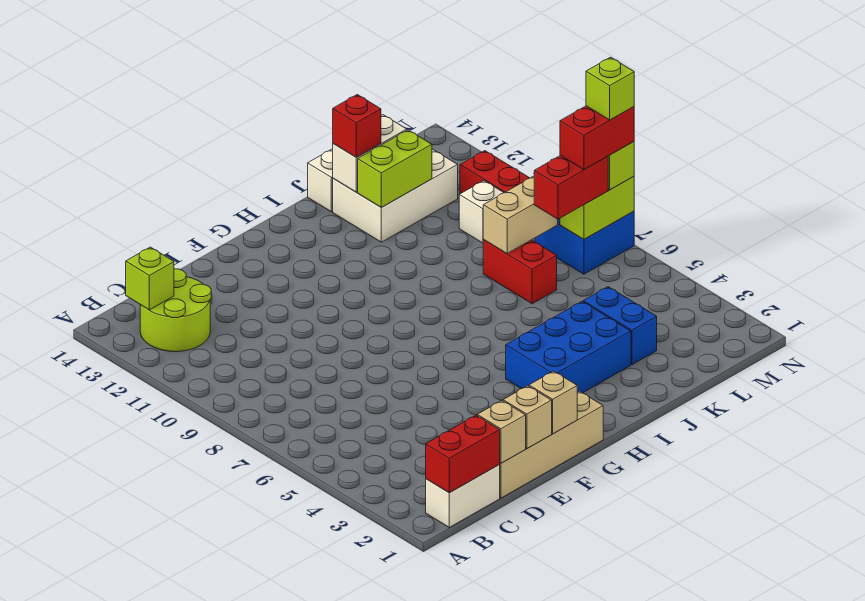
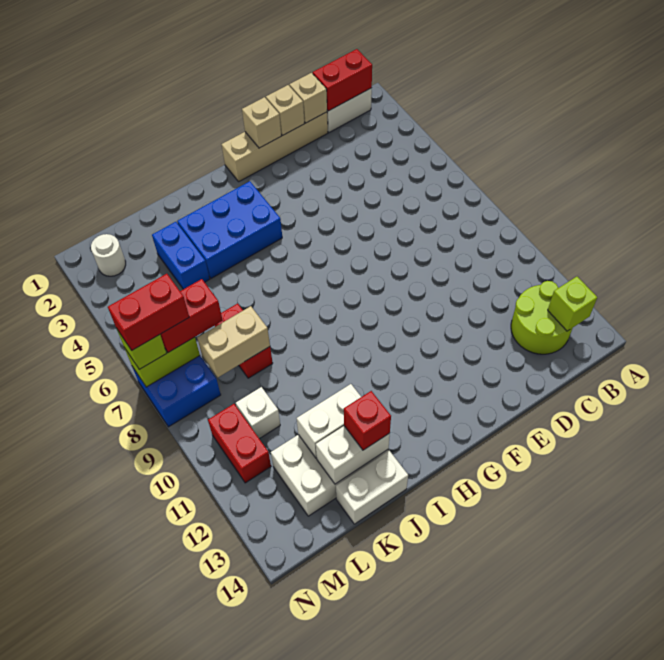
lime 1x2 brick [358,130,432,207] -> white 1x2 brick [297,384,361,458]
none -> white 1x1 round brick [91,234,126,276]
lime 1x1 brick [586,57,634,120] -> none

